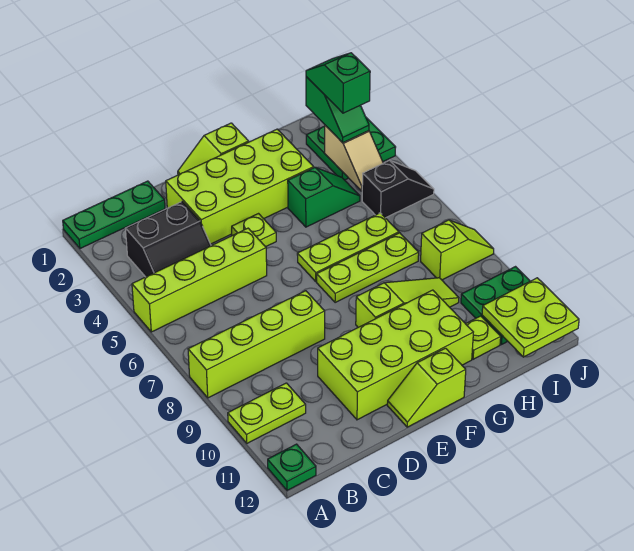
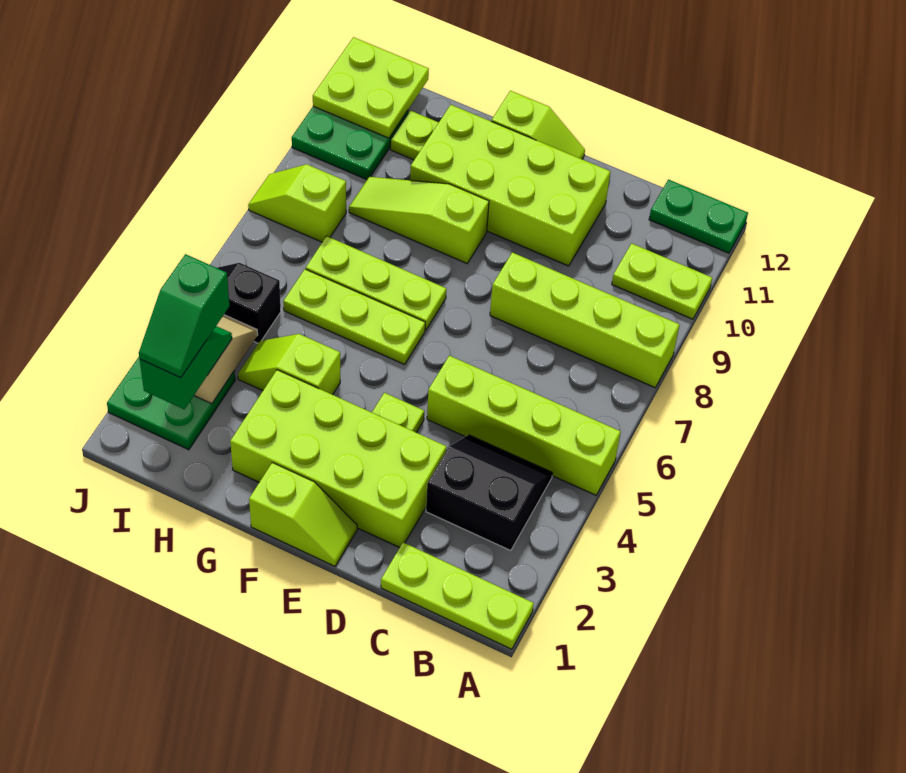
green 1x3 plate [63,181,165,248] -> lime 1x3 plate [381,543,534,649]
green 1x1 plate [268,444,316,491] -> green 1x2 plate [649,180,748,253]
green 1x2 slope [288,167,360,227] -> lime 1x2 slope [238,334,340,395]

